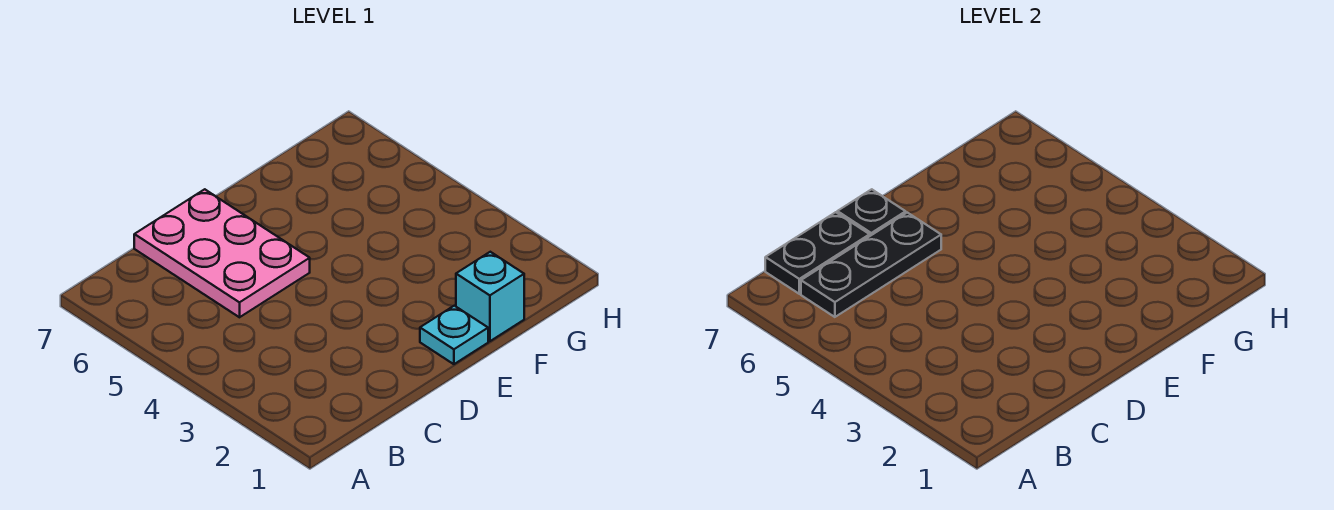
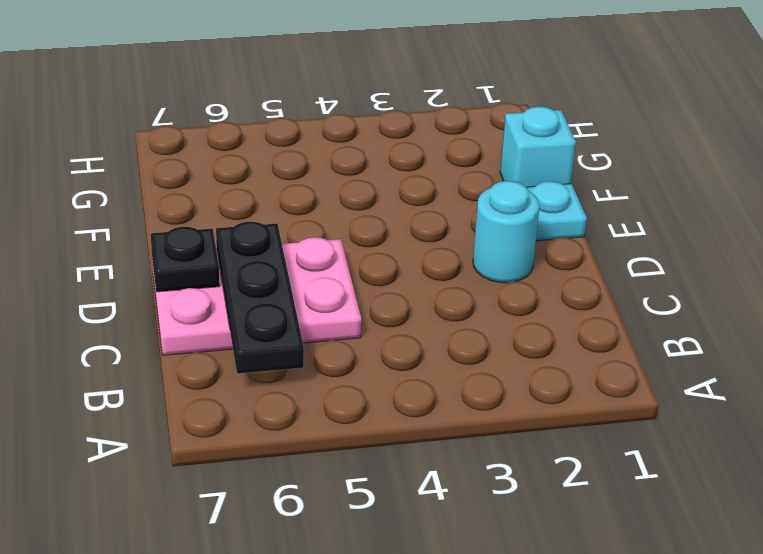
black 1x2 plate [765,212,870,294] -> none
none -> cyan 1x1 round brick [473,181,539,283]

